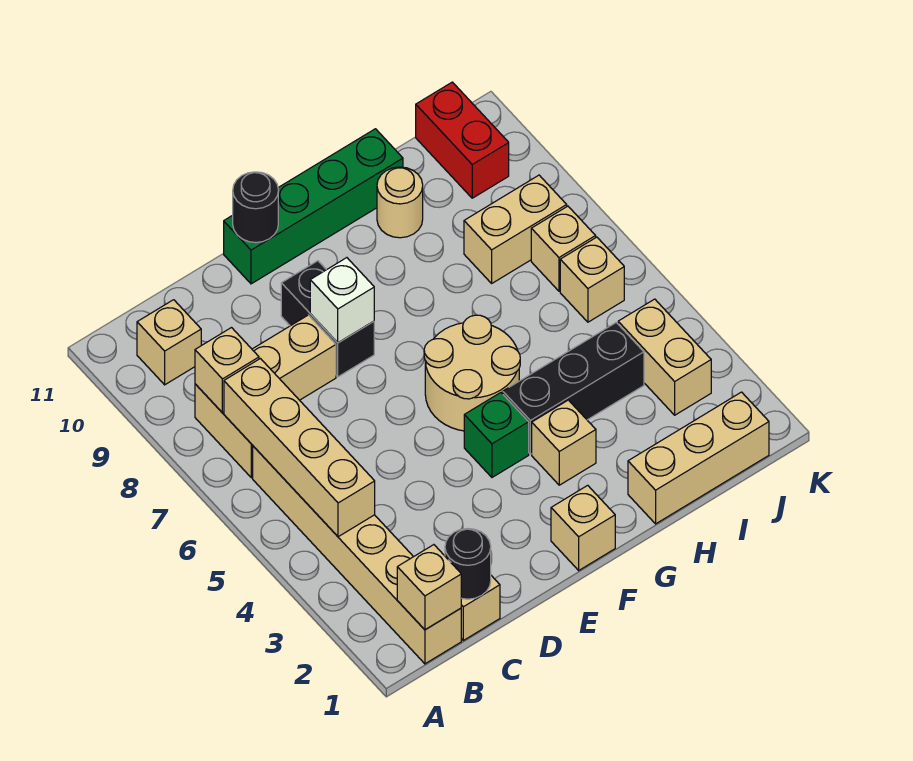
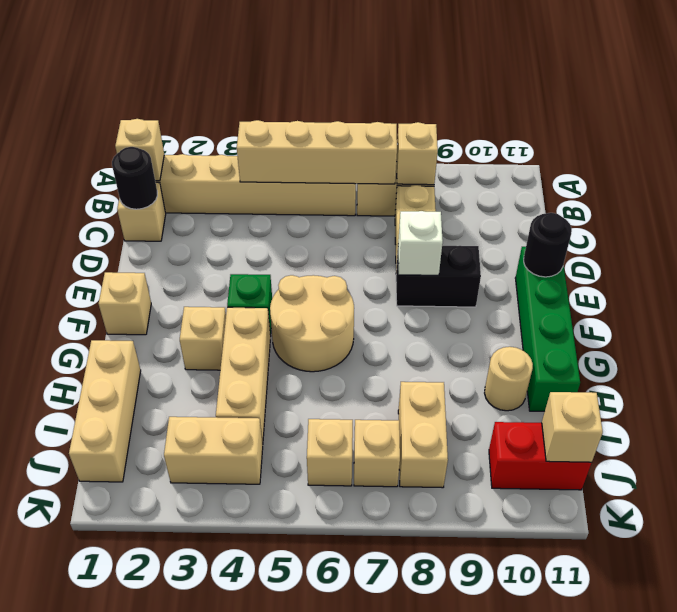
tan 1x1 brick [137,300,201,385] -> tan 1x1 brick moved to [541,392,603,462]
black 1x3 brick [503,323,644,454] -> tan 1x3 brick [216,307,270,444]

